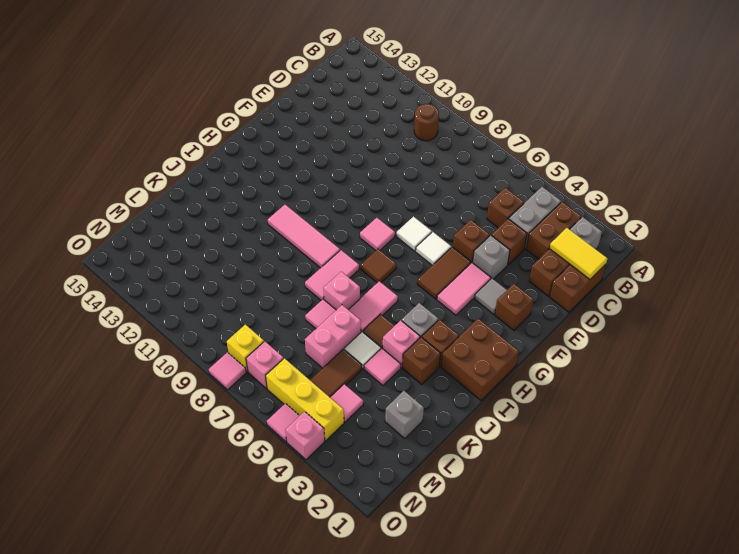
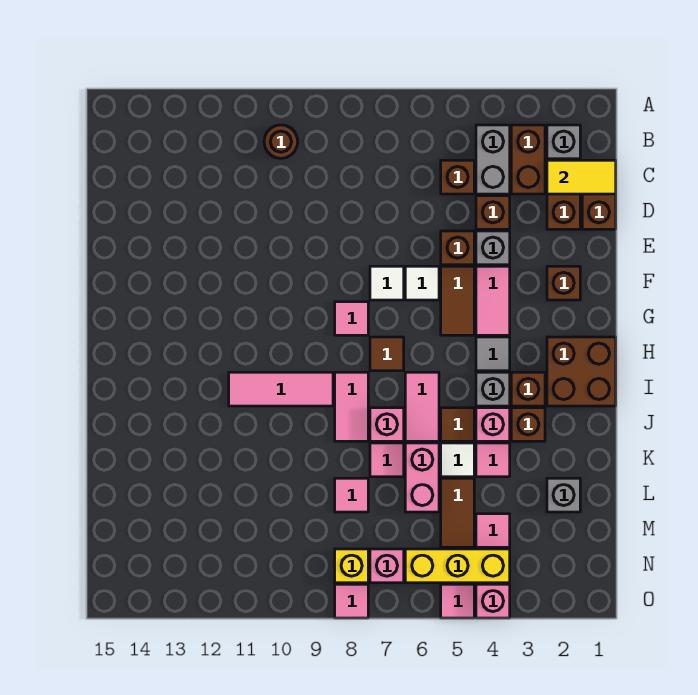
grey 1x1 tile [475,278,507,314] -> grey 1x1 tile moved to [476,337,510,371]
none -> pink 1x1 tile [335,478,368,512]

